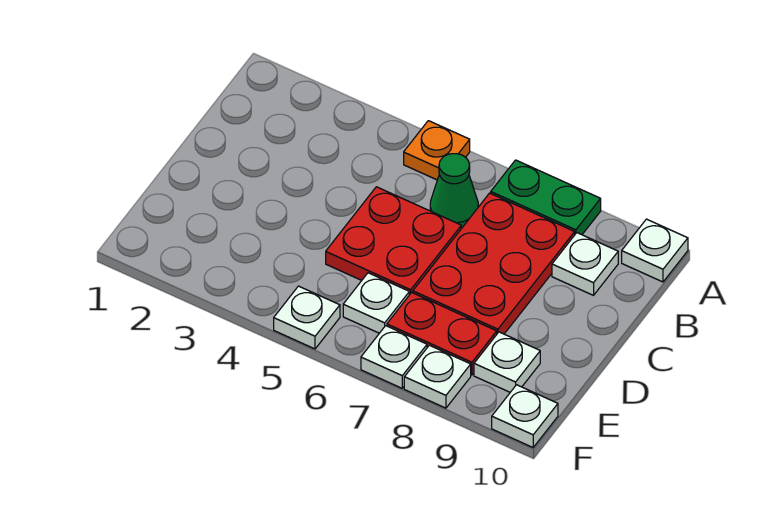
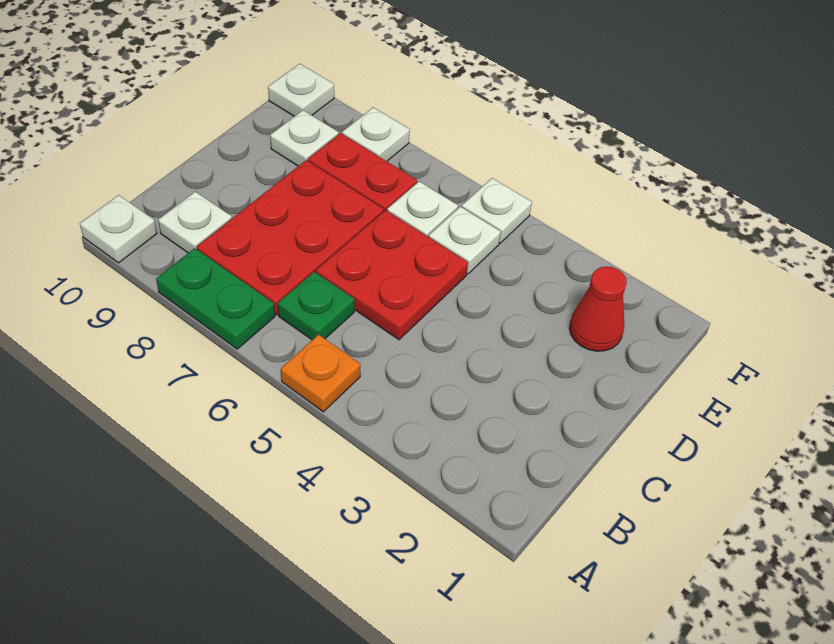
green 1x1 cone [430,154,478,229] -> green 1x1 plate [278,272,354,340]
none -> red 1x1 cone [569,267,627,351]
white 1x1 plate [361,326,427,388] -> white 1x1 plate moved to [429,207,501,274]

